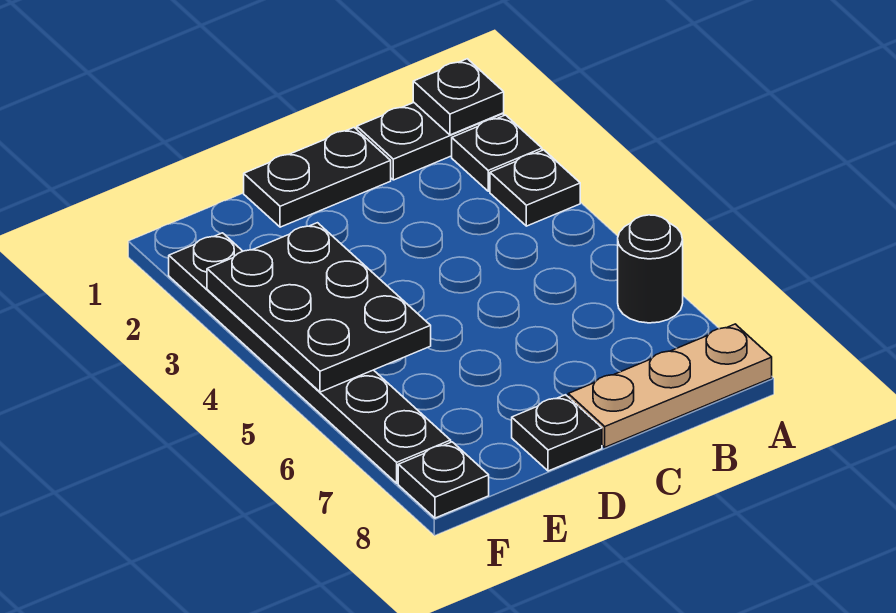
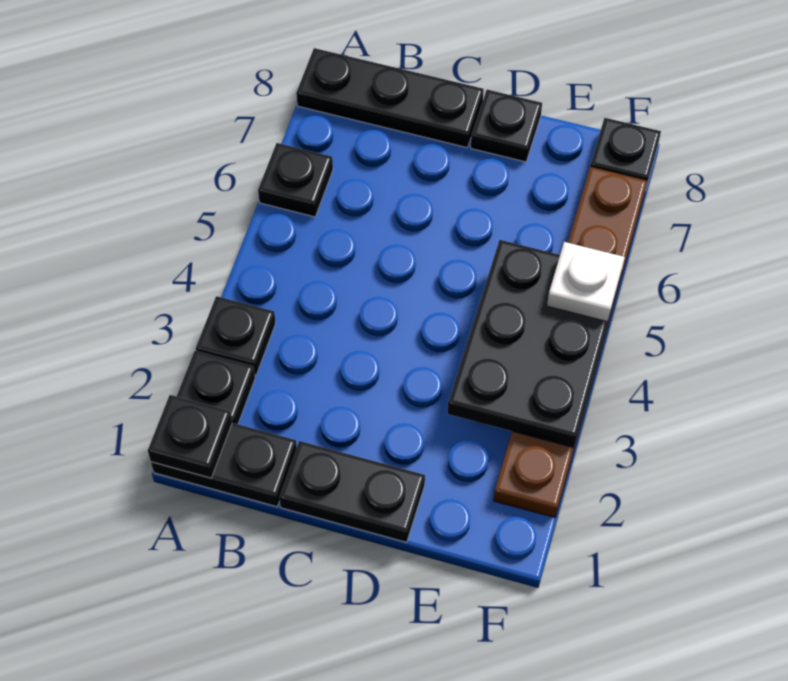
black 1x1 round brick [618,215,683,323] -> black 1x1 plate [258,143,333,217]
tan 1x3 plate [568,324,772,447] -> black 1x3 plate [296,48,484,148]
black 1x6 plate [169,233,451,483] -> brown 1x6 plate [493,166,648,518]
none -> white 1x1 plate [547,242,625,322]

